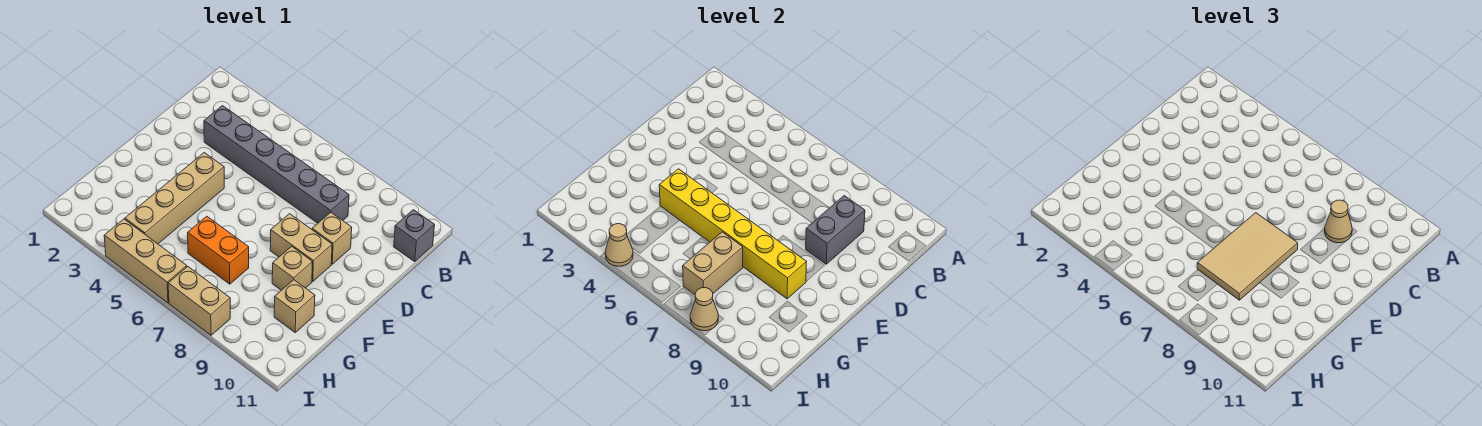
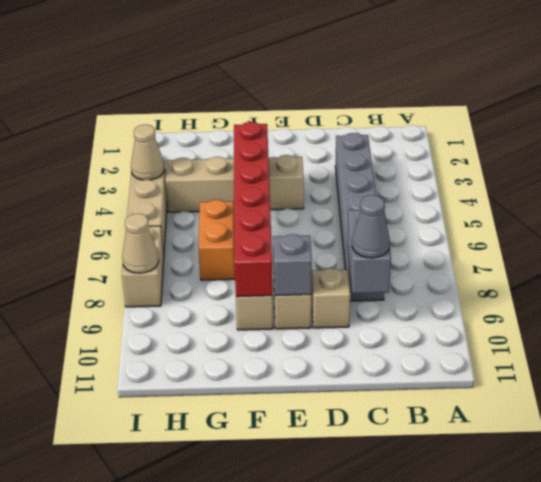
grey 1x1 brick [394,210,434,261] -> grey 1x1 brick moved to [273,234,312,296]
grey 1x2 brick [806,196,865,264] -> grey 1x2 brick turned to [347,210,391,293]
tan 1x1 cone [1325,200,1352,243] -> grey 1x1 cone [352,195,390,258]
tan 2x3 tile [1197,213,1298,300] -> none
yellow 1x6 brick [659,169,806,299] -> red 1x6 brick [234,122,273,297]
tan 1x2 brick [683,232,743,295] -> none
tan 1x1 brick [274,280,315,332] -> none

